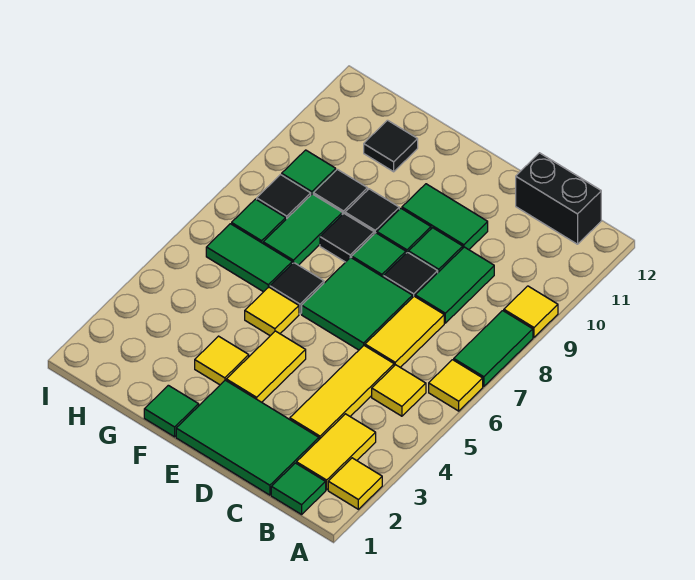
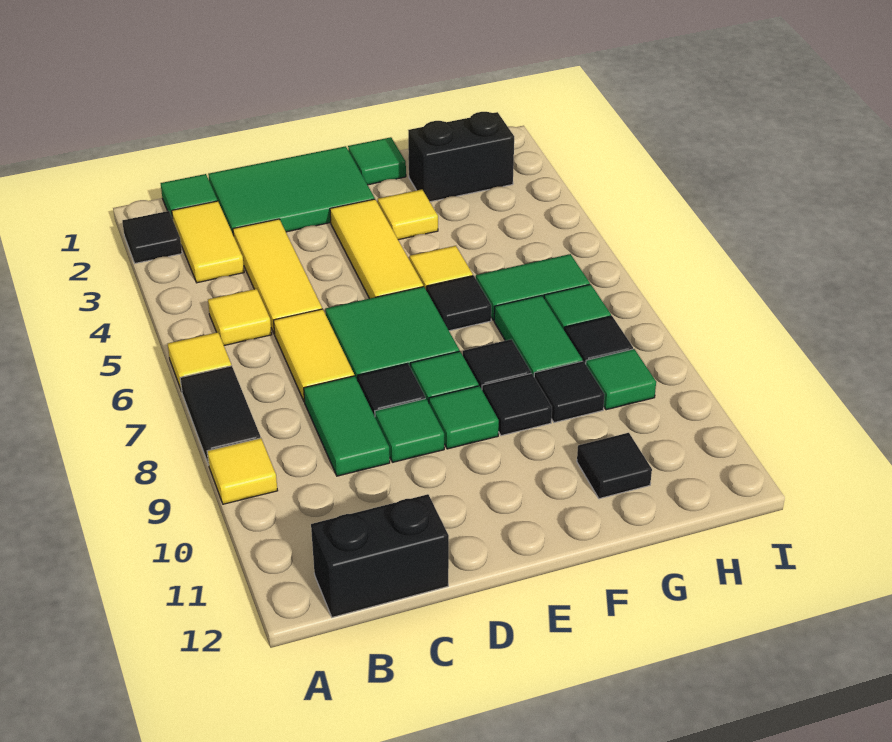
yellow 1x1 tile [328,458,382,509] -> black 1x1 tile [122,211,182,263]
green 1x2 tile [454,311,533,387] -> black 1x2 tile [180,366,261,465]
green 1x2 tile [402,184,488,250] -> none
yellow 1x2 tile [226,331,306,402] -> yellow 1x3 tile [330,199,423,299]
none -> black 1x2 brick [408,112,514,202]

